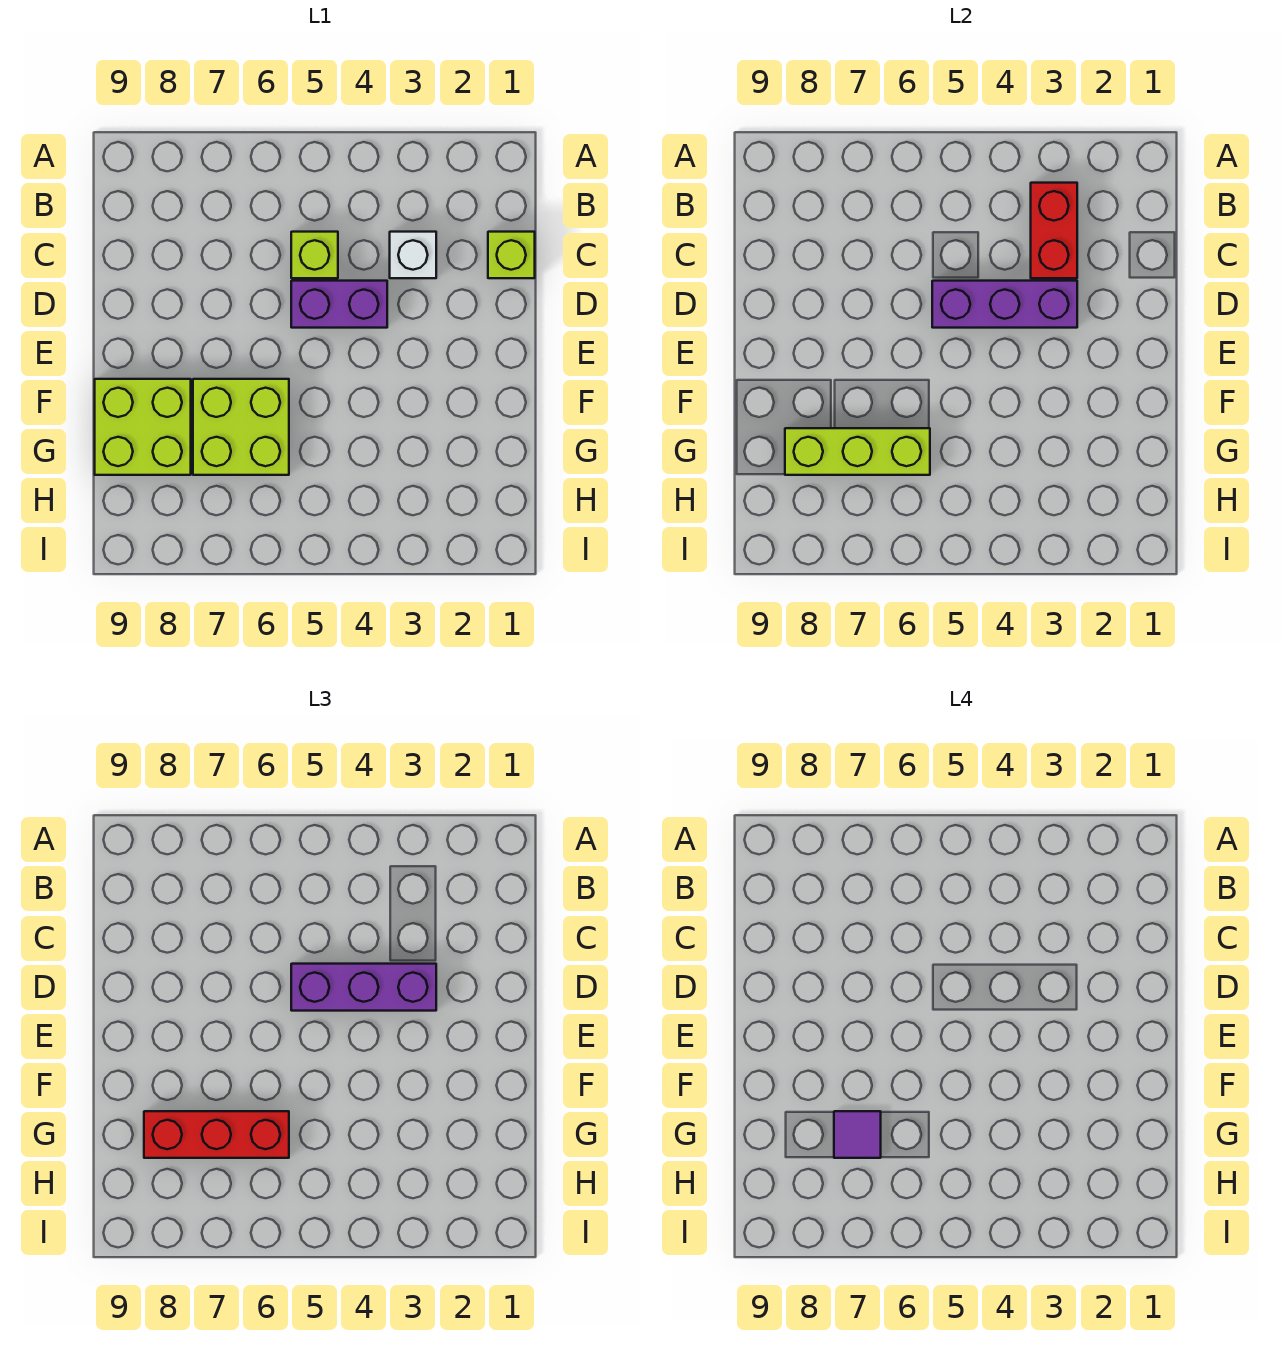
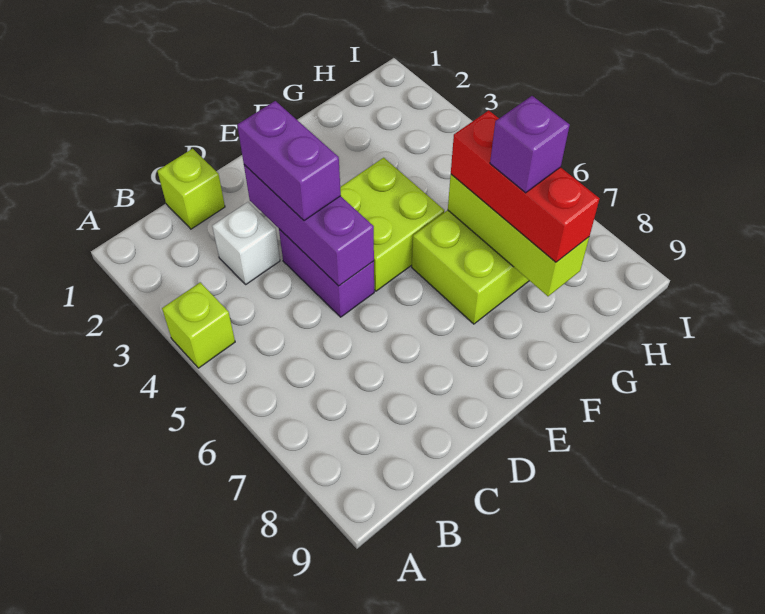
red 1x2 brick [1031,183,1077,278] -> none
lime 1x1 brick [291,232,338,278] -> lime 1x1 brick moved to [162,282,235,368]
purple 1x3 brick [291,964,436,1011] -> purple 1x2 brick [237,101,341,221]
lime 2x2 brick [95,379,191,475] -> lime 2x2 brick moved to [340,158,444,291]
purple 1x1 tile [834,1111,881,1158] -> purple 1x1 brick [490,96,570,193]

